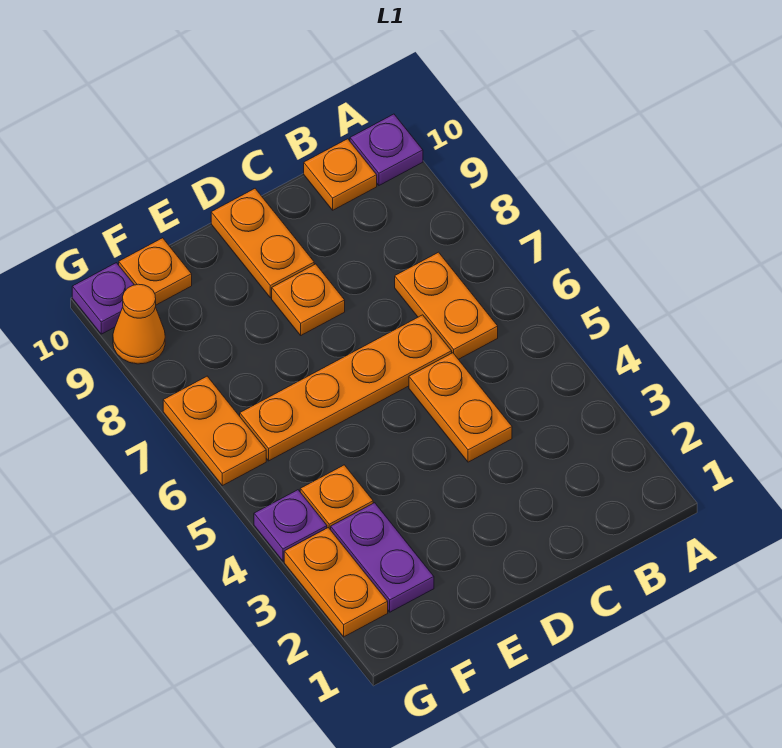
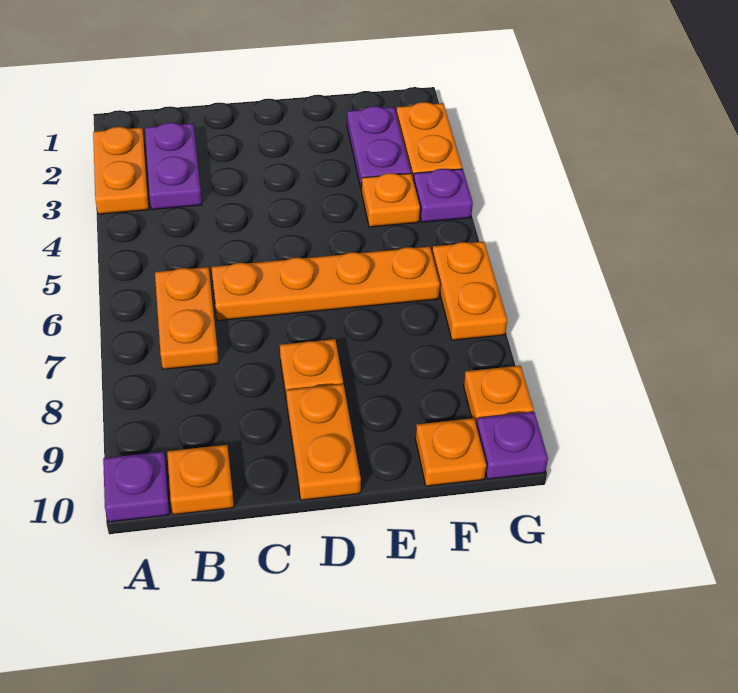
none -> purple 1x2 plate [145,123,202,209]
orange 1x2 plate [409,353,512,462] -> orange 1x2 plate moved to [93,127,149,214]
orange 1x1 cone [113,284,165,364] -> orange 1x1 plate [464,366,534,424]

